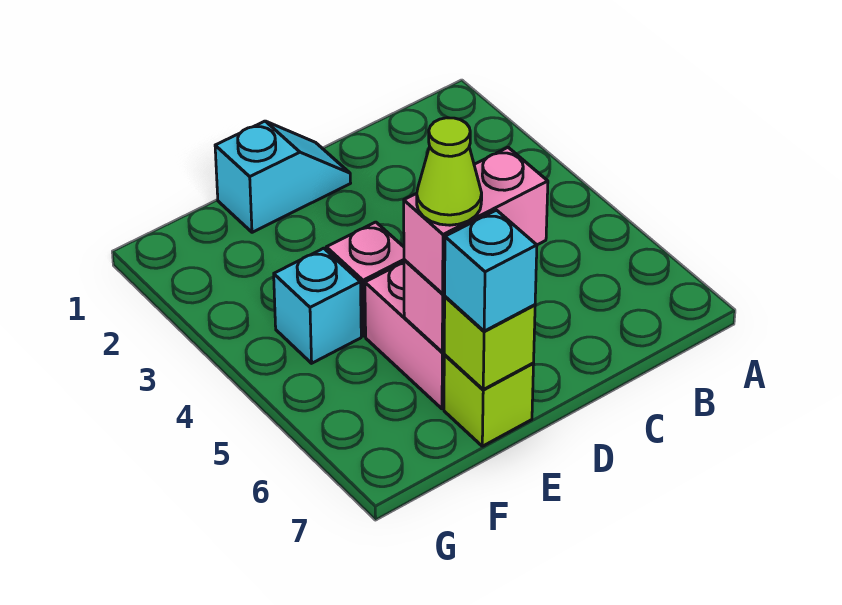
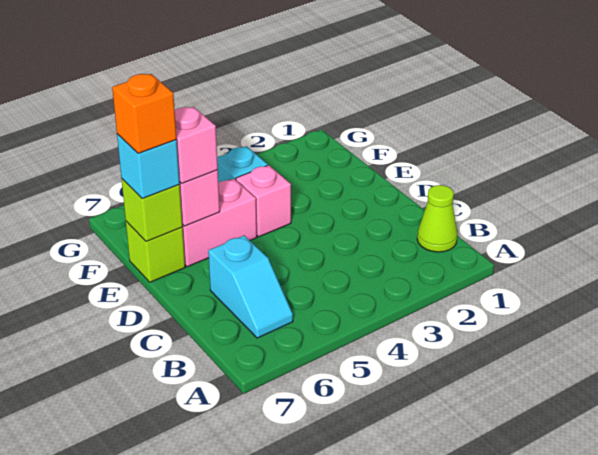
cyan 1x2 slope [215,121,350,232] -> cyan 1x2 slope moved to [208,236,293,338]
pink 1x2 brick [404,148,548,294] -> pink 1x1 brick [175,107,218,183]
lime 1x1 cone [417,118,482,225] -> lime 1x1 cone moved to [417,185,457,252]
none -> orange 1x1 brick [112,74,177,153]

